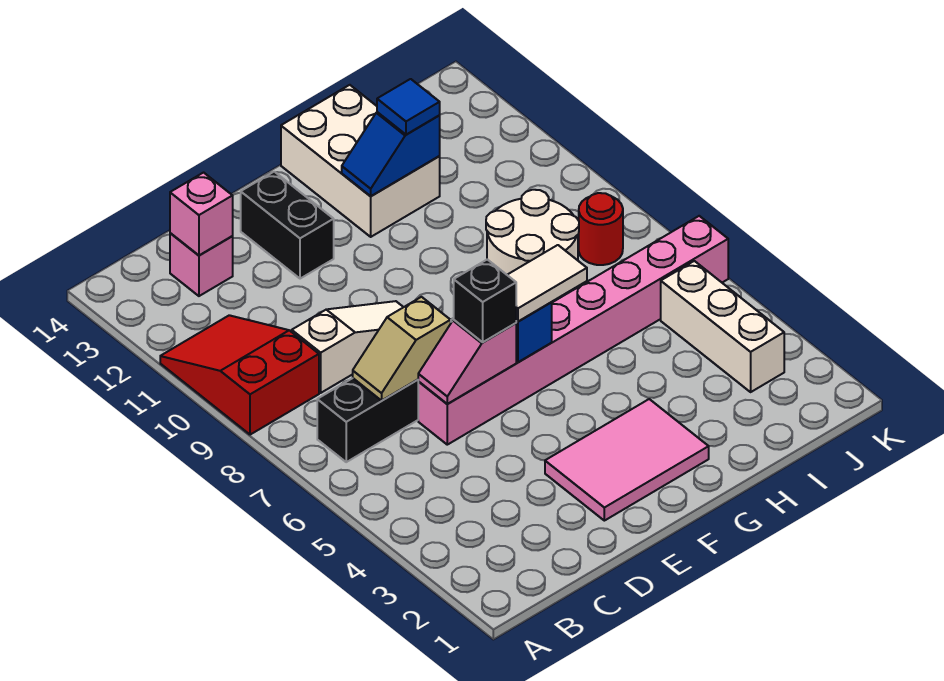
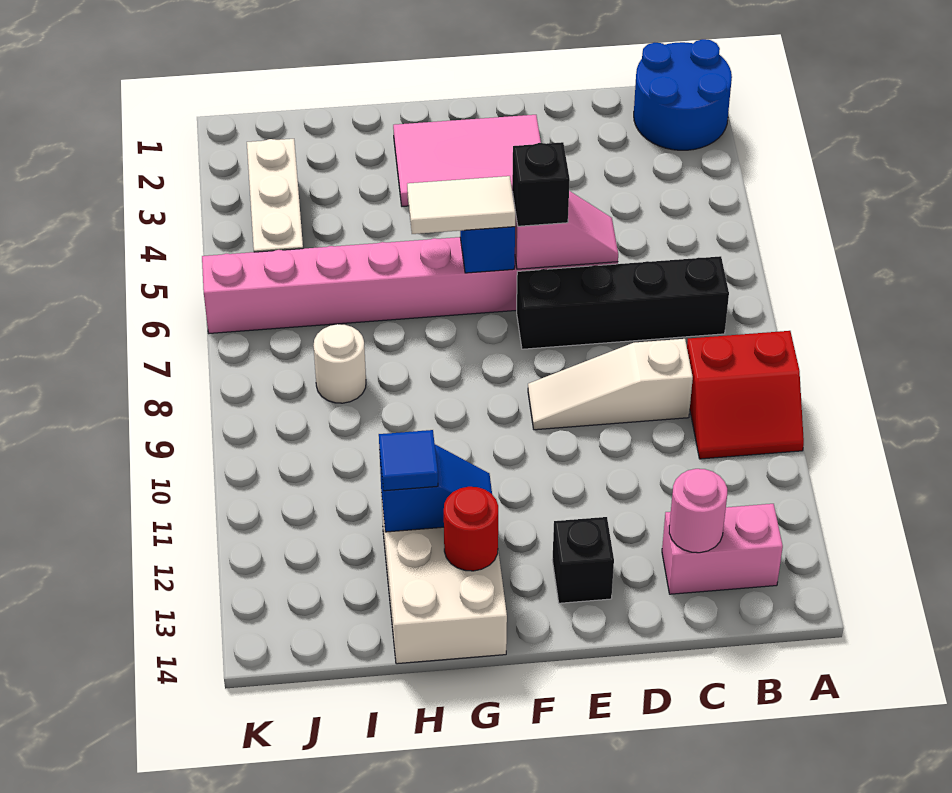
none -> blue 2x2 round brick [634,39,732,150]
red 2x3 slope [160,315,319,435] -> red 2x2 slope [687,331,804,459]
tan 1x2 slope [353,297,451,400] -> none
pink 1x1 brick [170,233,233,296] -> pink 1x2 brick [662,504,783,594]
pink 1x1 brick [170,173,233,255] -> pink 1x1 round brick [669,469,727,553]
black 1x2 brick [241,172,334,279] -> black 1x1 brick [552,517,614,603]
white 2x2 round brick [486,190,579,275] -> white 1x1 round brick [313,324,366,403]
red 1x1 round brick [579,193,623,265] -> red 1x1 round brick moved to [444,487,498,571]

